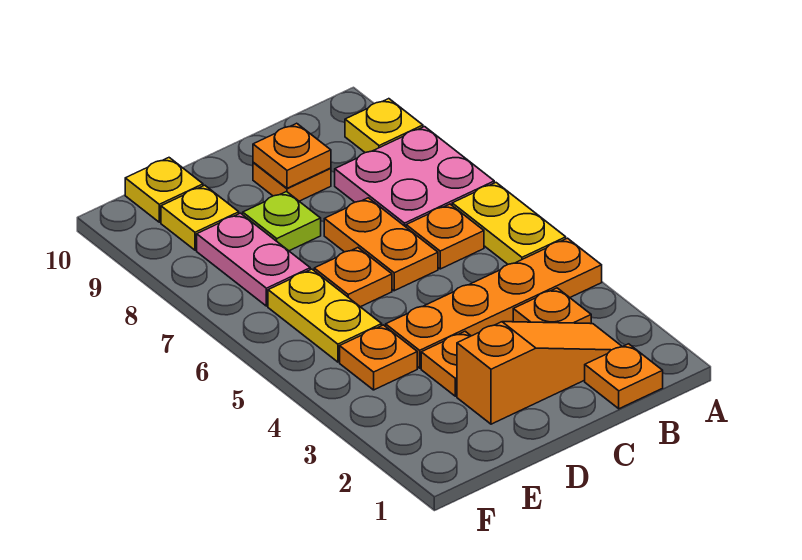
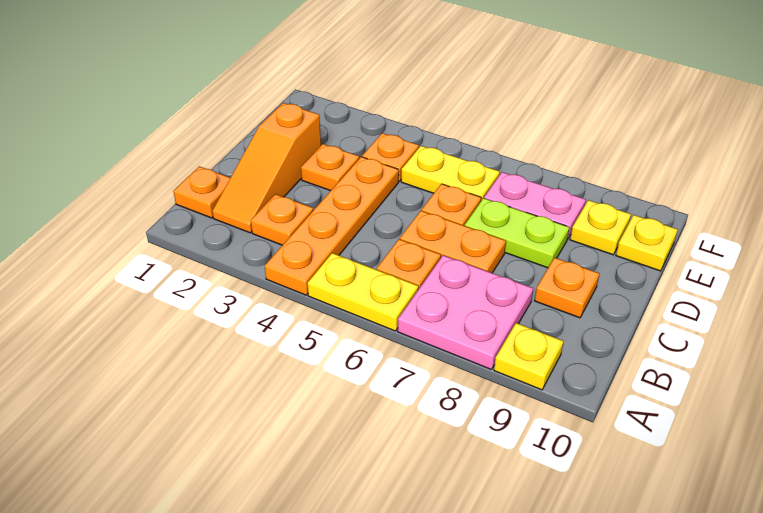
orange 1x1 plate [253,123,331,188] -> none
lime 1x1 plate [243,192,321,251] -> lime 1x2 plate [465,198,569,268]

